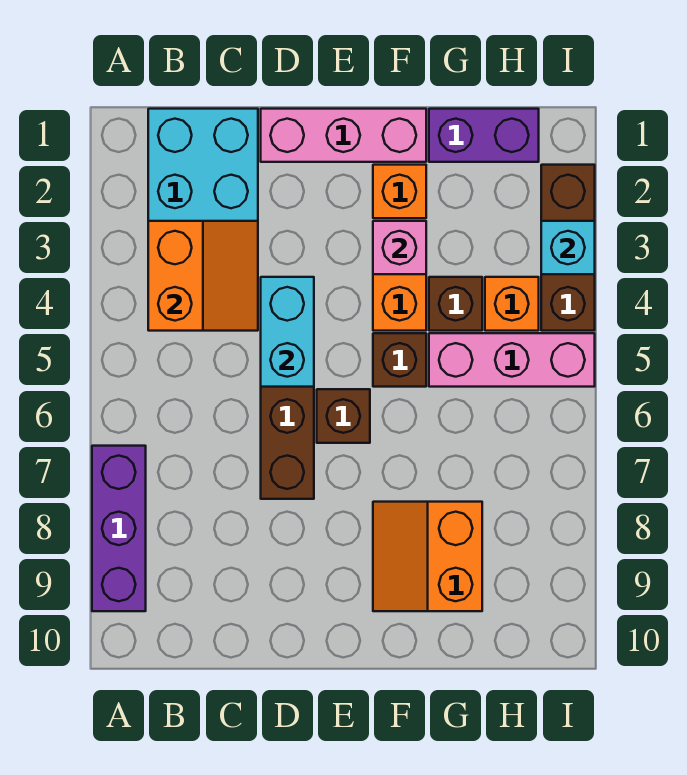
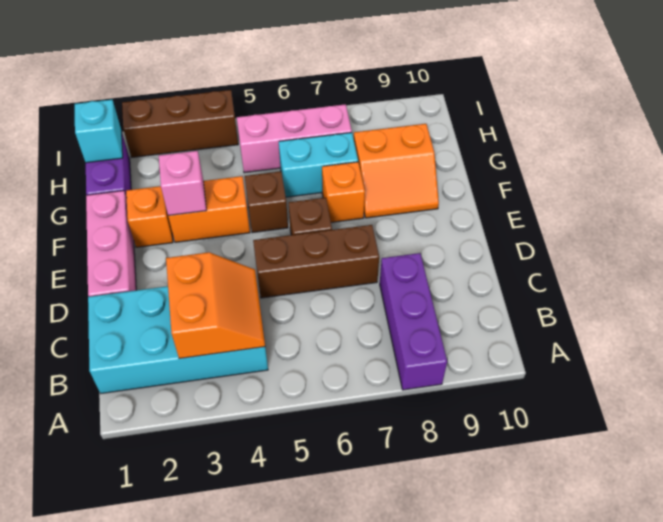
purple 1x3 brick [92,446,146,611] -> purple 1x3 brick turned to [380,253,447,390]
orange 2x2 slope [148,221,258,331] -> orange 2x2 slope turned to [166,252,265,359]
cyan 1x2 brick [261,277,314,387] -> cyan 1x2 brick moved to [279,133,358,197]
brown 1x1 brick [429,277,482,331] -> none
pink 1x3 brick [429,333,595,387] -> pink 1x3 brick turned to [237,104,352,173]
orange 1x1 brick [485,277,539,331] -> orange 1x1 brick moved to [322,162,365,222]
cyan 1x1 brick [541,221,595,274] -> cyan 1x1 brick moved to [75,100,123,163]

